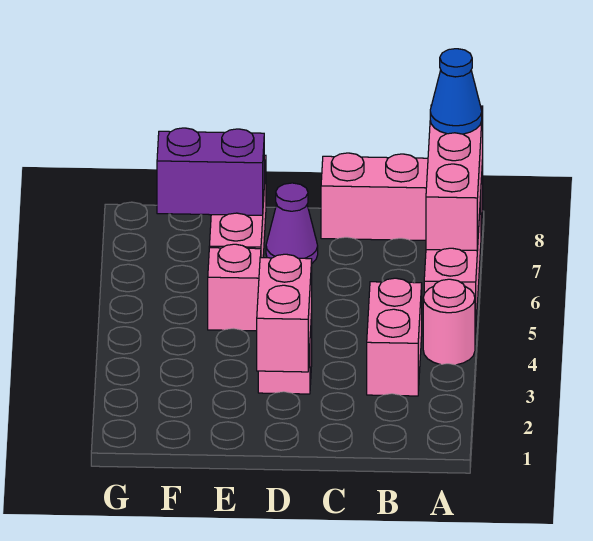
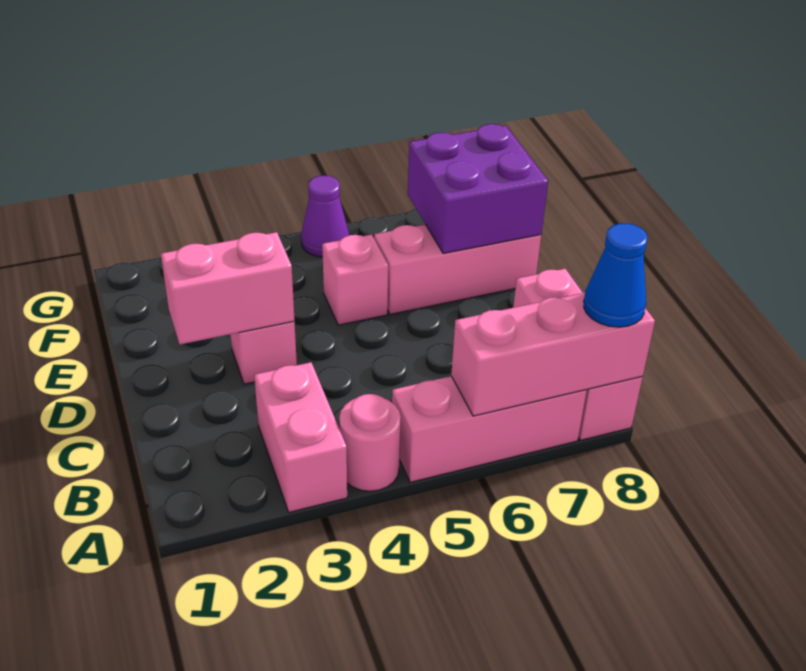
pink 1x2 brick [367,278,422,396] -> pink 1x2 brick turned to [254,362,347,512]
purple 1x1 cone [266,183,318,263] -> purple 1x1 cone moved to [301,176,349,257]
purple 1x2 brick [157,128,264,215] -> purple 2x2 brick [408,124,548,254]

